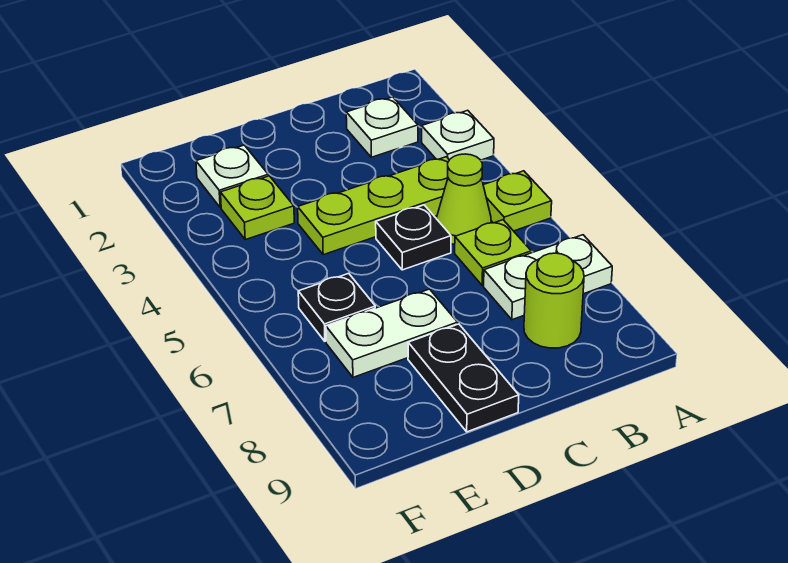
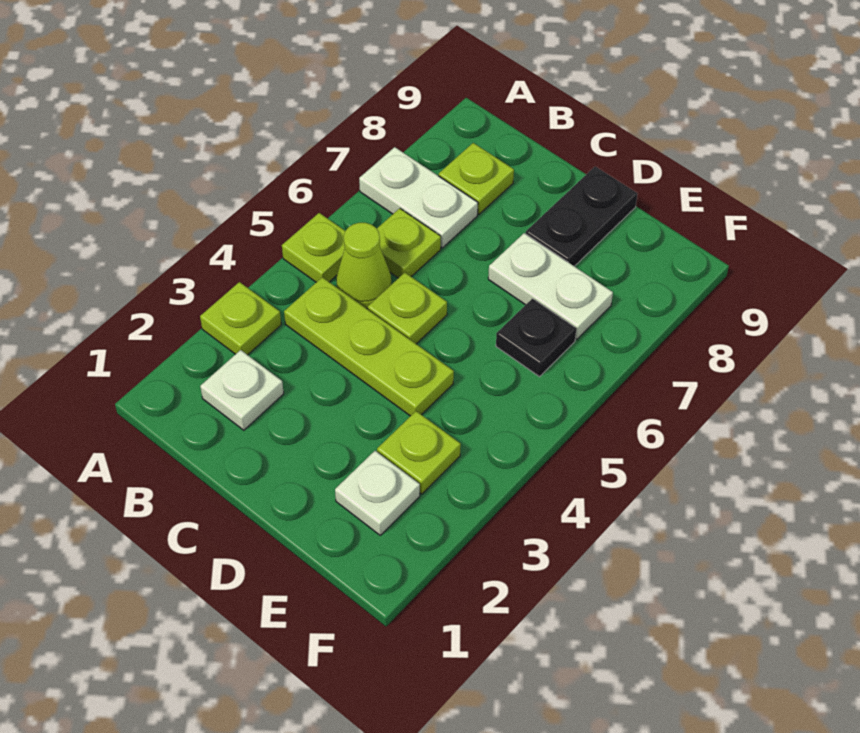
white 1x1 plate [422,110,494,160] -> lime 1x1 plate [200,282,281,355]
lime 1x1 round brick [524,253,584,348] -> lime 1x1 plate [439,143,514,214]
black 1x1 plate [376,205,451,270] -> lime 1x1 plate [368,273,447,344]

